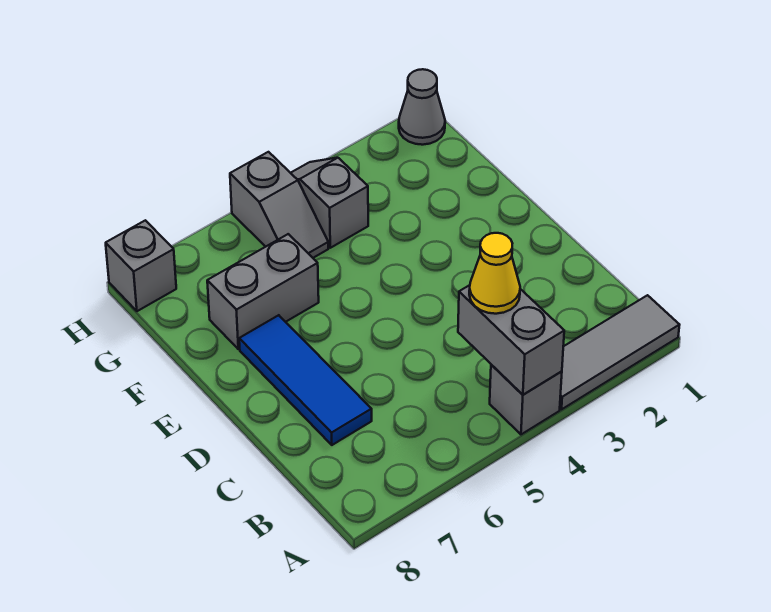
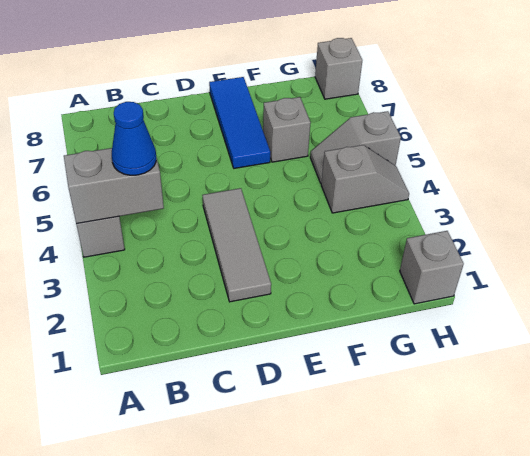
grey 1x3 tile [560,295,679,409] -> grey 1x3 tile moved to [202,188,271,302]
yellow 1x1 cone [469,233,520,314] -> blue 1x1 cone [112,102,156,175]
blue 1x3 tile [239,315,372,445] -> blue 1x3 tile turned to [209,77,270,168]
grey 1x2 brick [207,234,319,349] -> grey 1x1 brick [263,97,311,162]
grey 1x1 cone [399,69,445,145] -> grey 1x1 brick [400,231,464,304]

